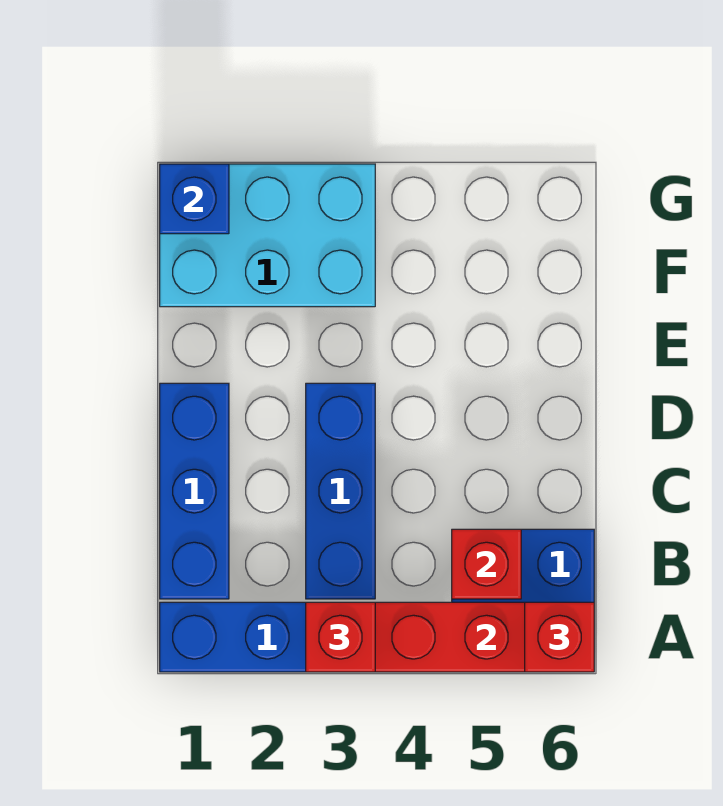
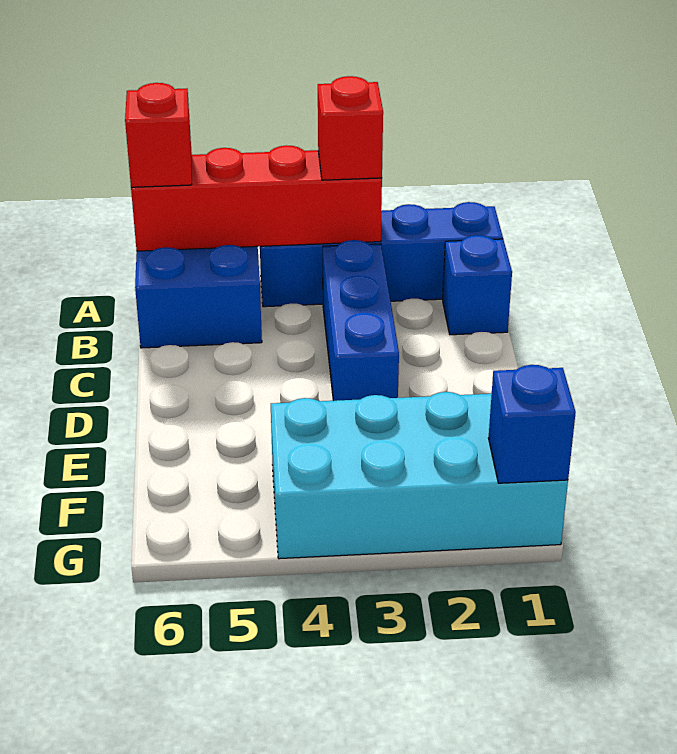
blue 1x3 brick [160,383,229,599] -> blue 1x1 brick [443,235,512,335]
red 1x1 brick [452,529,521,599] -> none
cyan 2x3 brick [160,164,375,307] -> cyan 2x4 brick [271,392,568,559]

